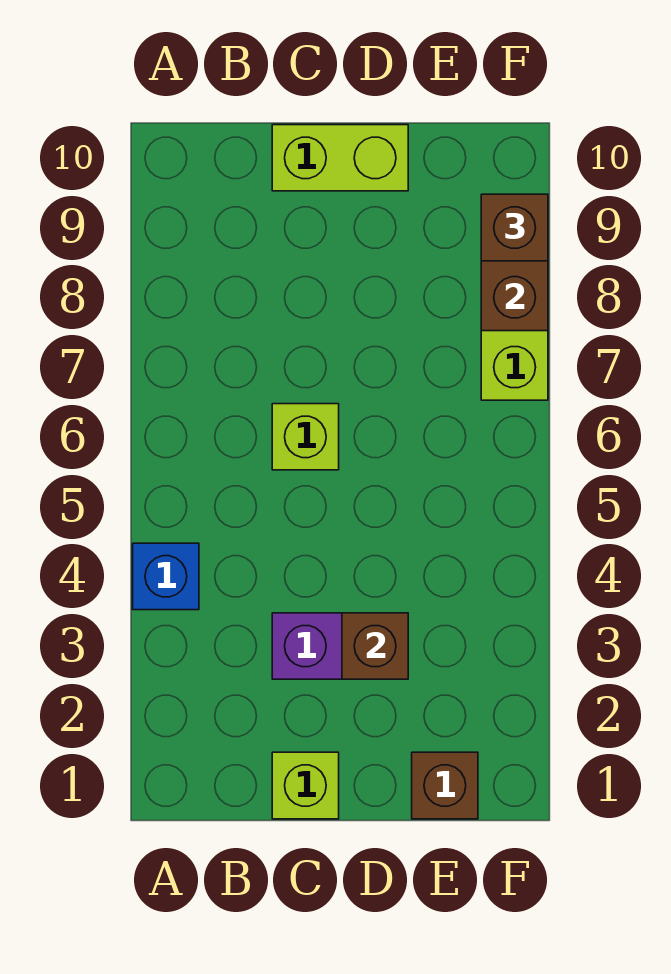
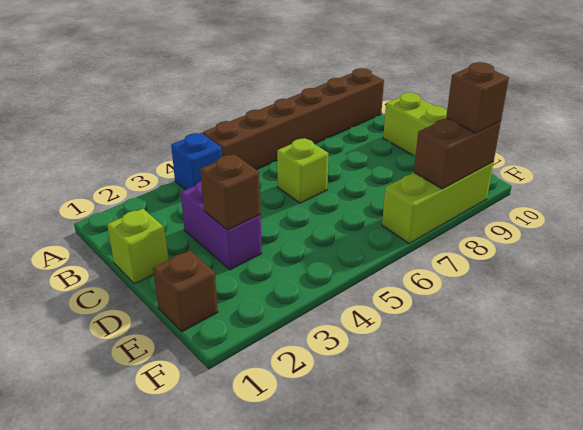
none -> brown 1x6 brick [202,68,384,170]

